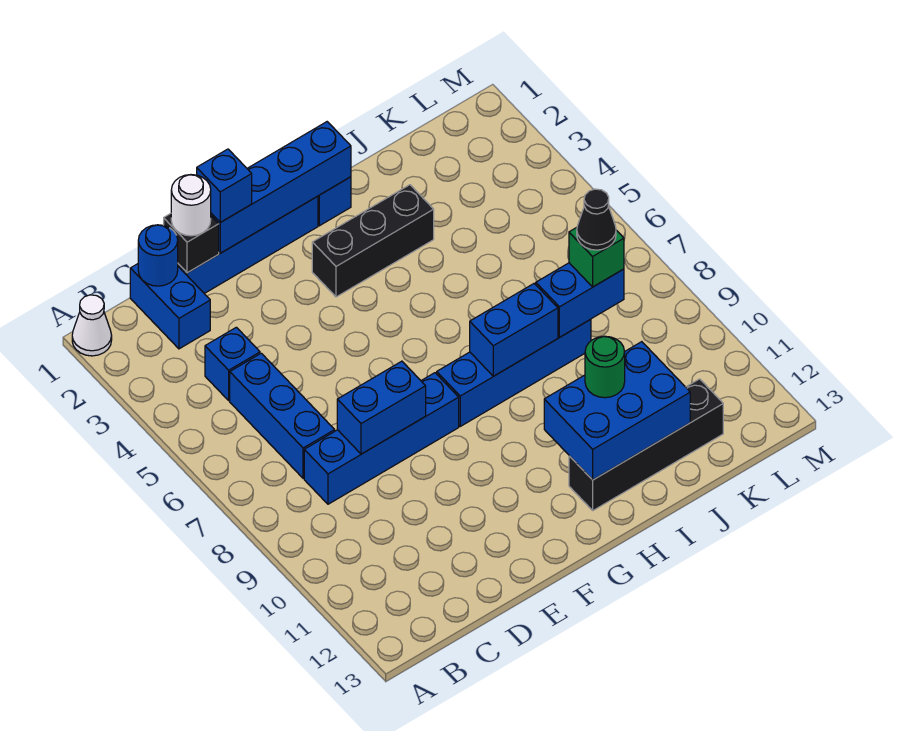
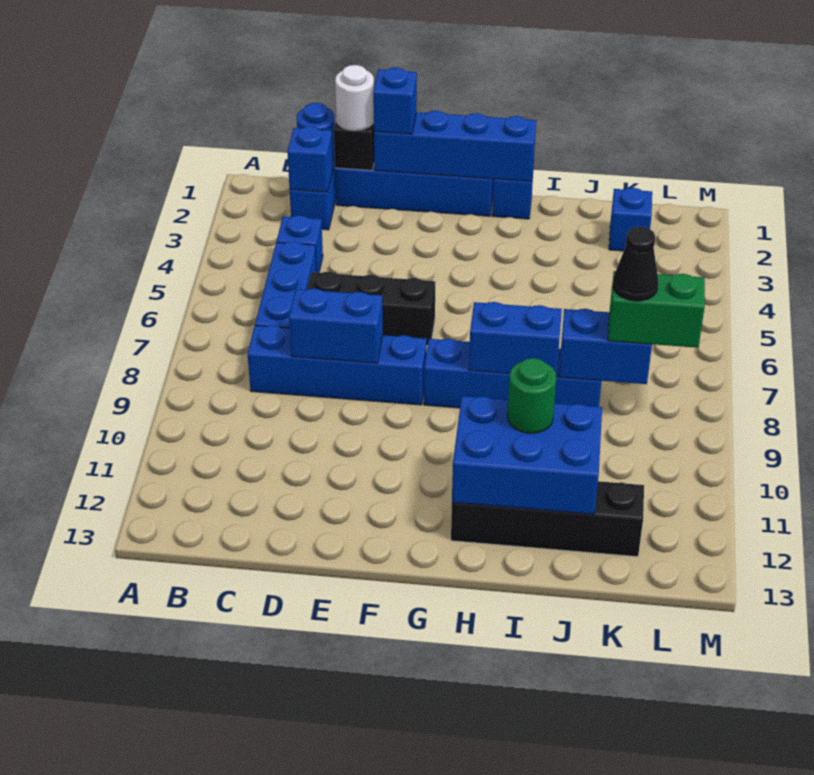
white 1x1 cone [72,295,112,356] -> none
none -> blue 1x1 brick [287,126,333,192]
black 1x3 brick [312,185,434,297] -> black 1x3 brick moved to [307,272,435,346]
none -> blue 1x1 brick [609,188,652,251]
green 1x1 brick [569,228,624,287] -> green 1x2 brick [608,271,705,348]

